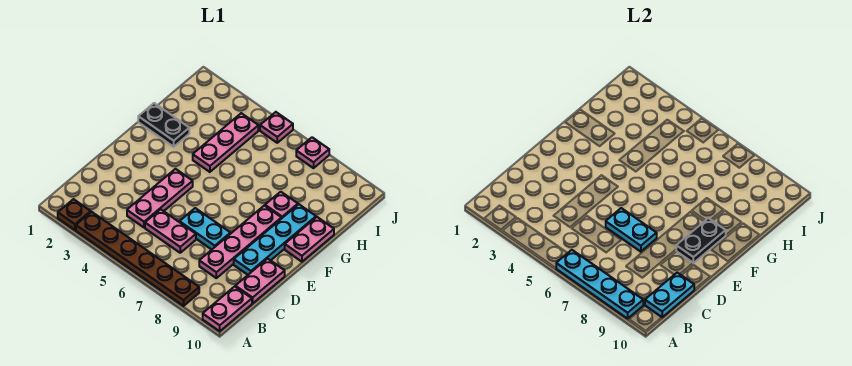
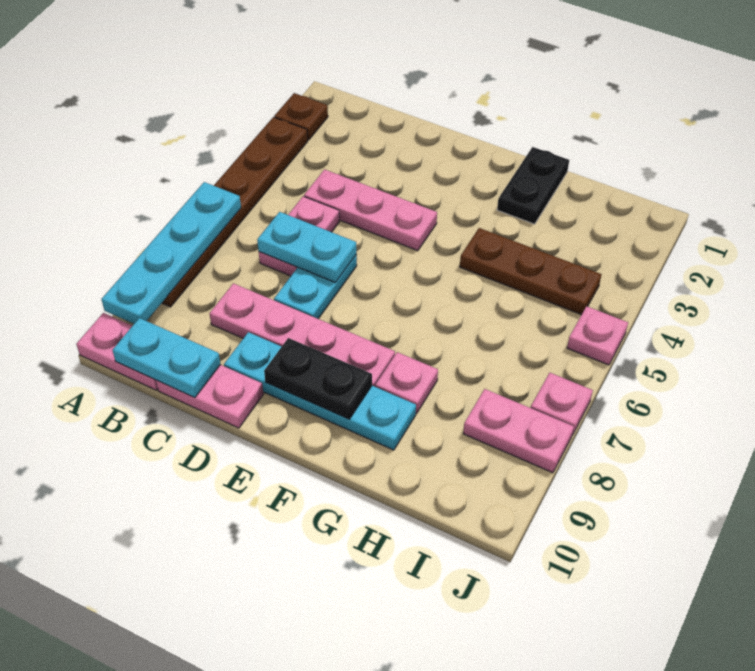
cyan 1x2 plate [606,208,657,252] -> cyan 1x2 plate turned to [257,212,357,283]
pink 1x2 plate [285,217,334,262] -> pink 1x2 plate moved to [463,389,574,473]
pink 1x3 plate [193,113,258,172] -> brown 1x3 plate [460,228,602,315]

